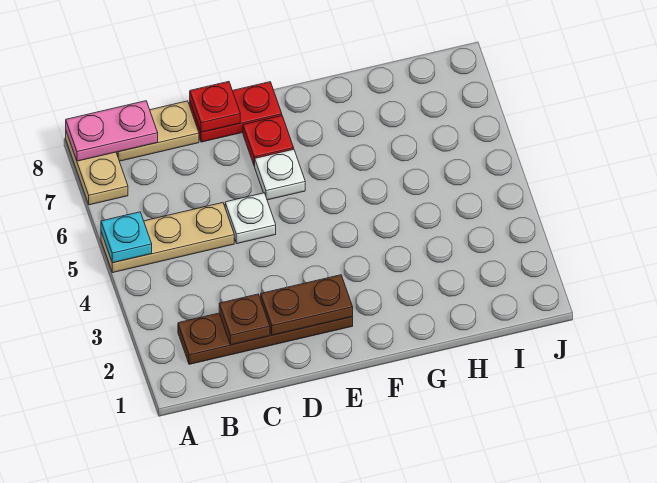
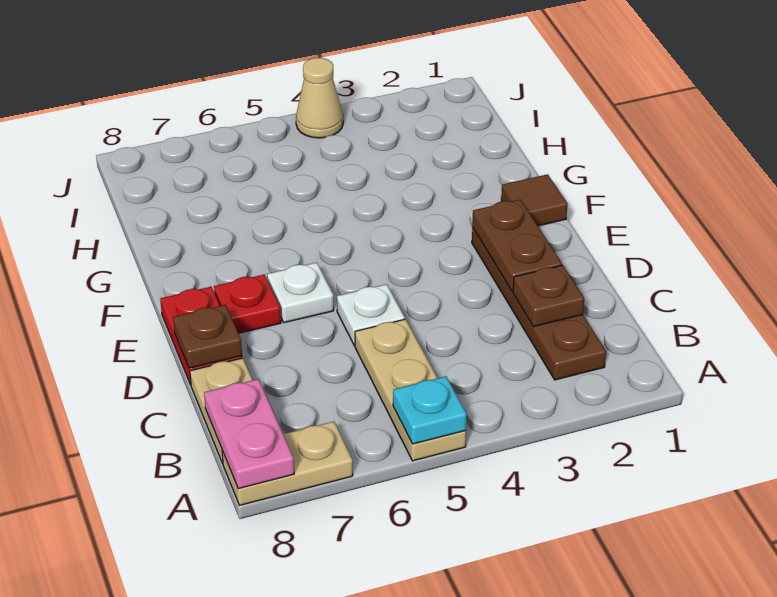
red 1x1 plate [190,82,240,132] -> brown 1x1 plate [173,305,242,368]
none -> brown 1x1 tile [501,174,567,226]
none -> tan 1x1 cone [296,58,343,138]

